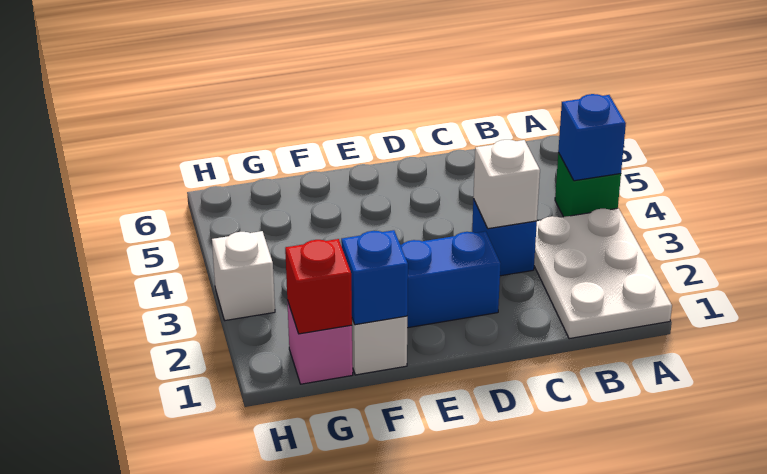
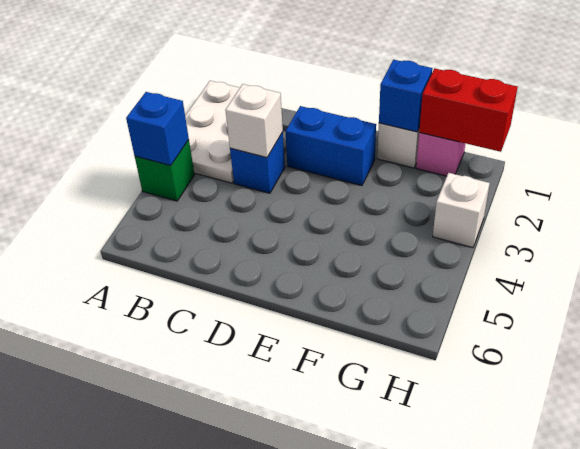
red 1x1 brick [285,239,352,334] -> red 1x2 brick [419,69,518,152]

